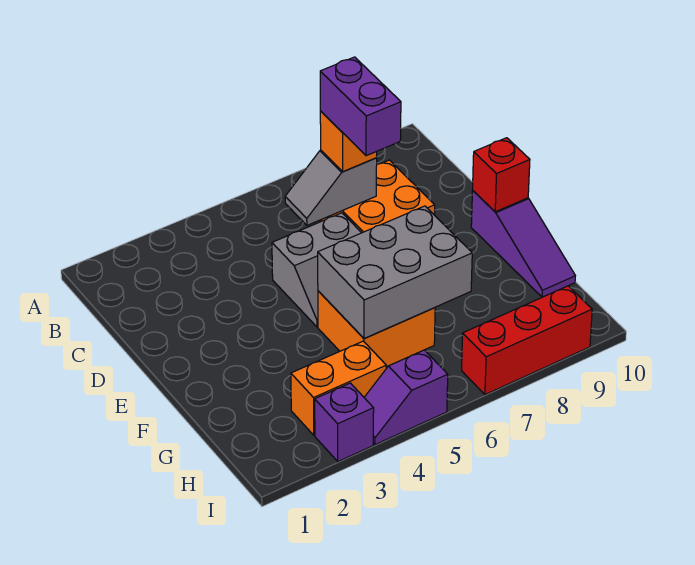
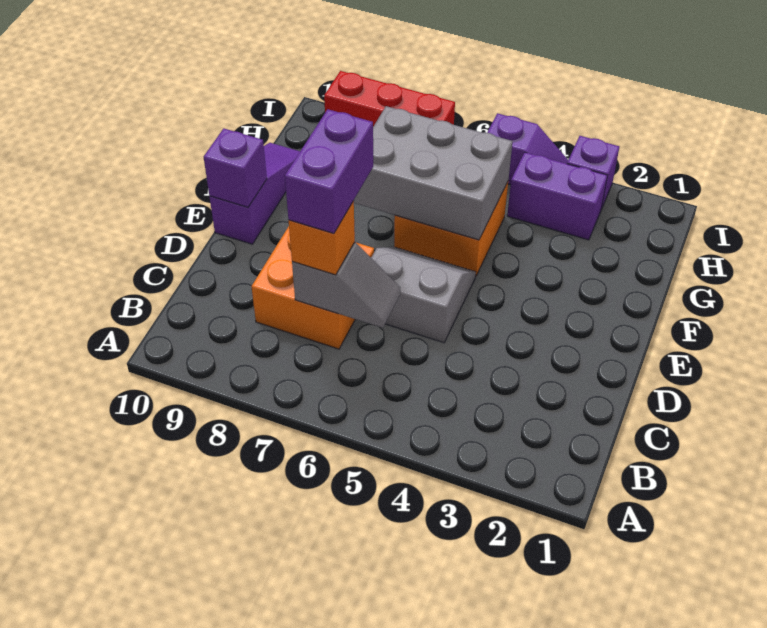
red 1x1 brick [473,138,530,212] -> purple 1x1 brick [204,129,267,207]
orange 1x2 brick [291,341,386,435] -> purple 1x2 brick [507,152,608,240]

